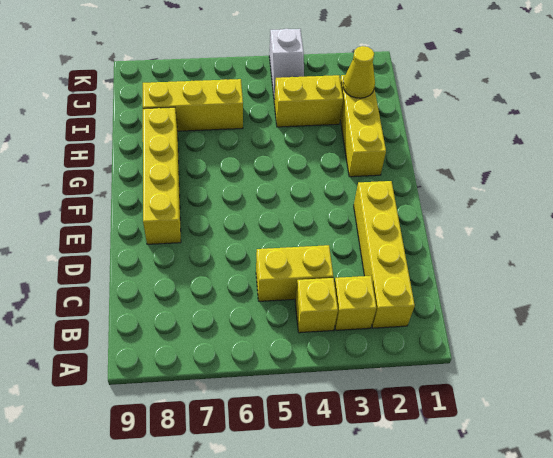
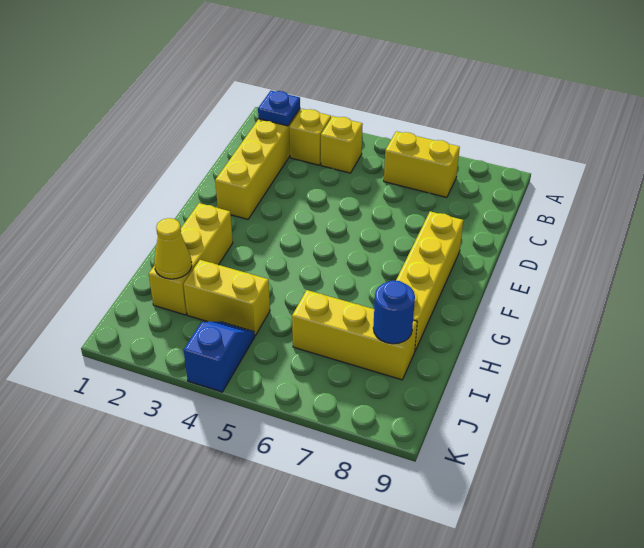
none -> blue 1x1 plate [258,91,300,126]
yellow 1x2 brick [256,245,333,301] -> yellow 1x2 brick moved to [384,131,460,197]
none -> blue 1x1 round brick [373,280,415,344]
white 1x2 slope [269,29,304,99] -> blue 1x2 slope [184,321,255,392]

